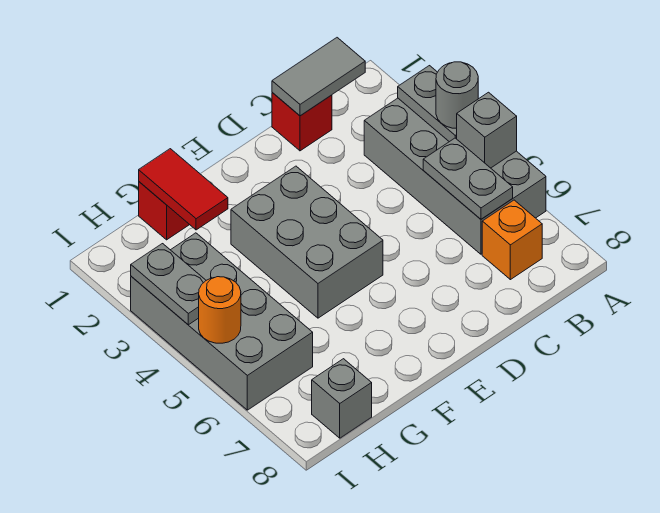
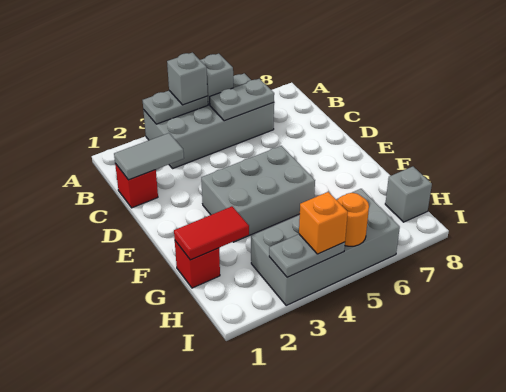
grey 1x1 round brick [436,62,478,128] -> grey 1x1 brick [167,53,208,105]
grey 1x2 tile [272,38,365,116] -> grey 1x2 tile turned to [114,133,184,180]
orange 1x1 brick [482,200,542,280] -> orange 1x1 brick moved to [299,192,348,254]

